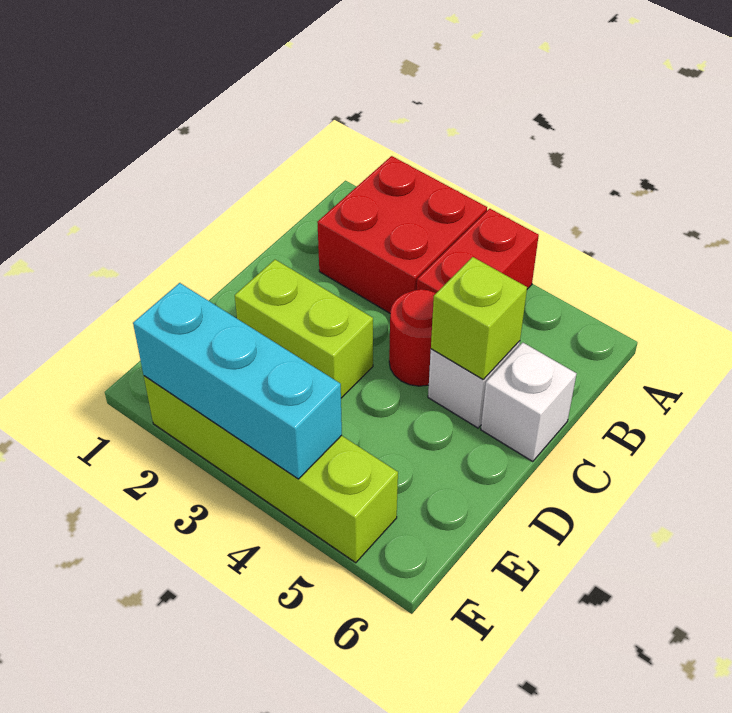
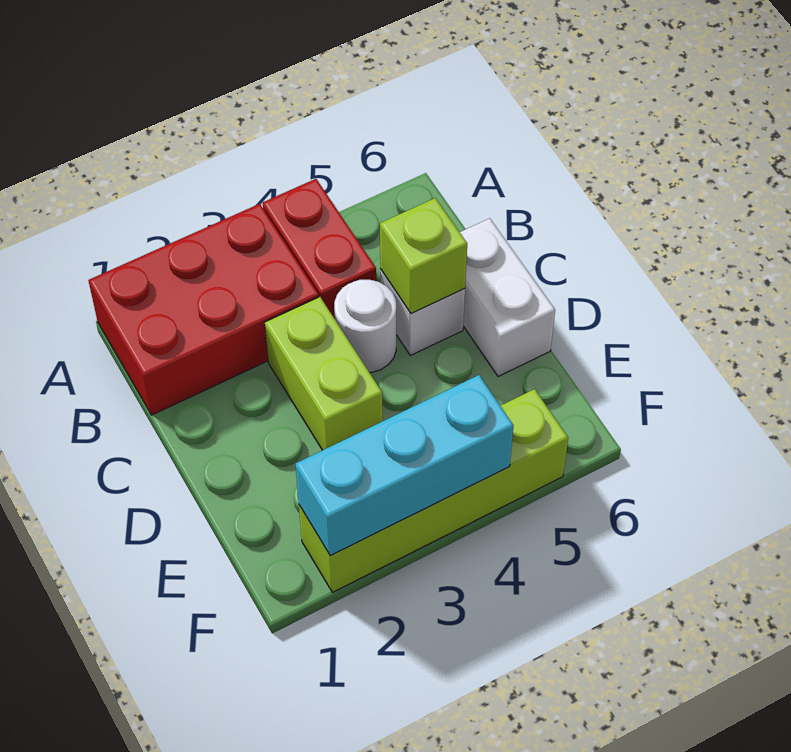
red 2x2 brick [317,156,487,313] -> red 2x3 brick [88,204,319,415]
red 1x1 round brick [389,289,436,386] -> white 1x1 round brick [334,280,396,373]
white 1x1 brick [481,343,576,462] -> white 1x2 brick [460,218,555,376]
lime 1x2 brick [235,260,373,398] -> lime 1x2 brick turned to [265,297,383,450]

